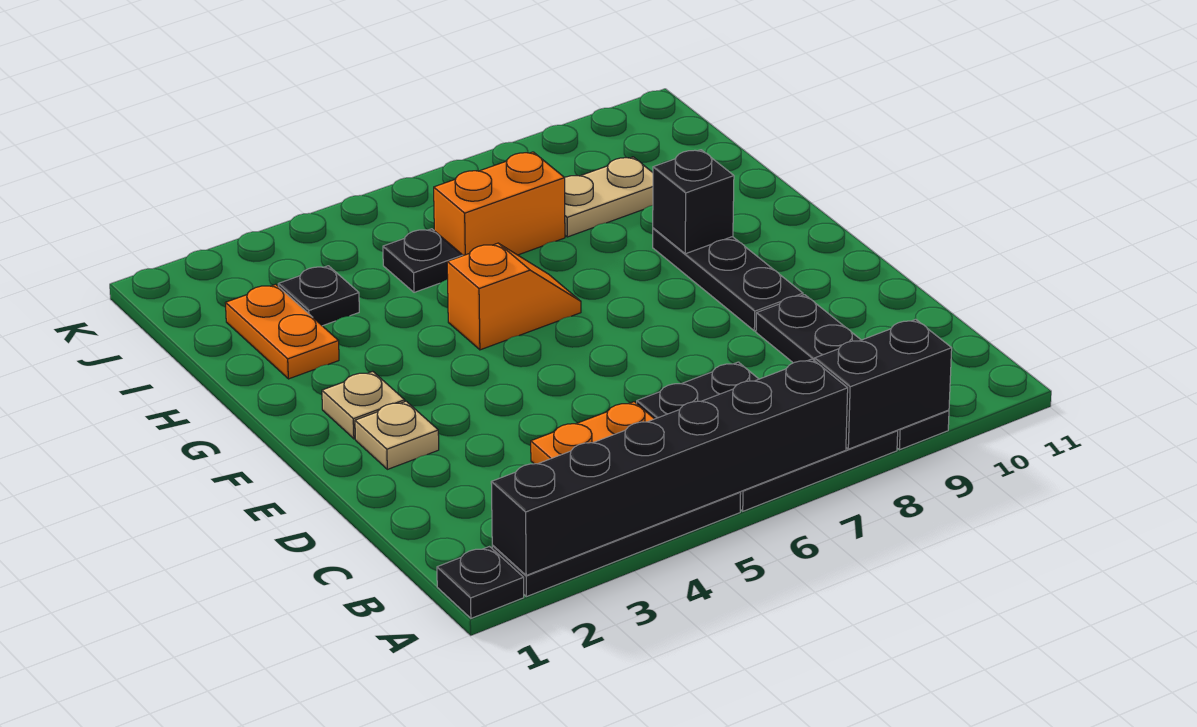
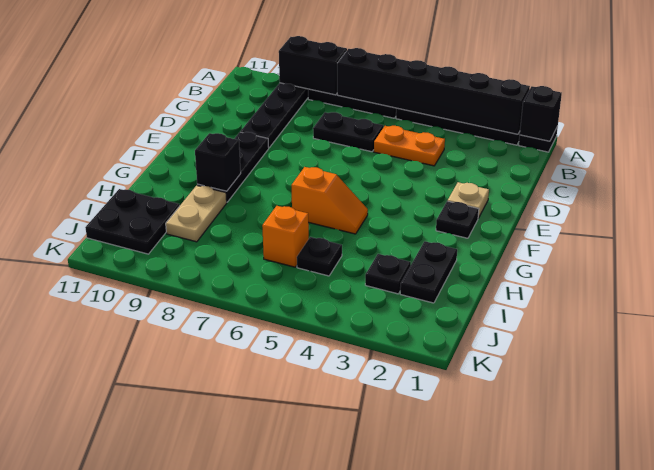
none -> black 1x1 brick [520,86,562,141]
tan 1x1 plate [322,372,405,439] -> black 1x1 plate [436,201,479,238]
orange 1x2 slope [447,243,581,350] -> orange 1x2 slope turned to [291,167,368,234]
orange 1x2 plate [226,284,339,379] -> black 1x2 plate [400,241,457,303]
orange 1x2 brick [434,152,565,256] -> orange 1x1 brick [262,206,309,267]
tan 1x2 plate [565,157,653,237] -> tan 1x2 plate turned to [166,185,227,242]
none -> black 2x2 plate [85,189,180,254]

